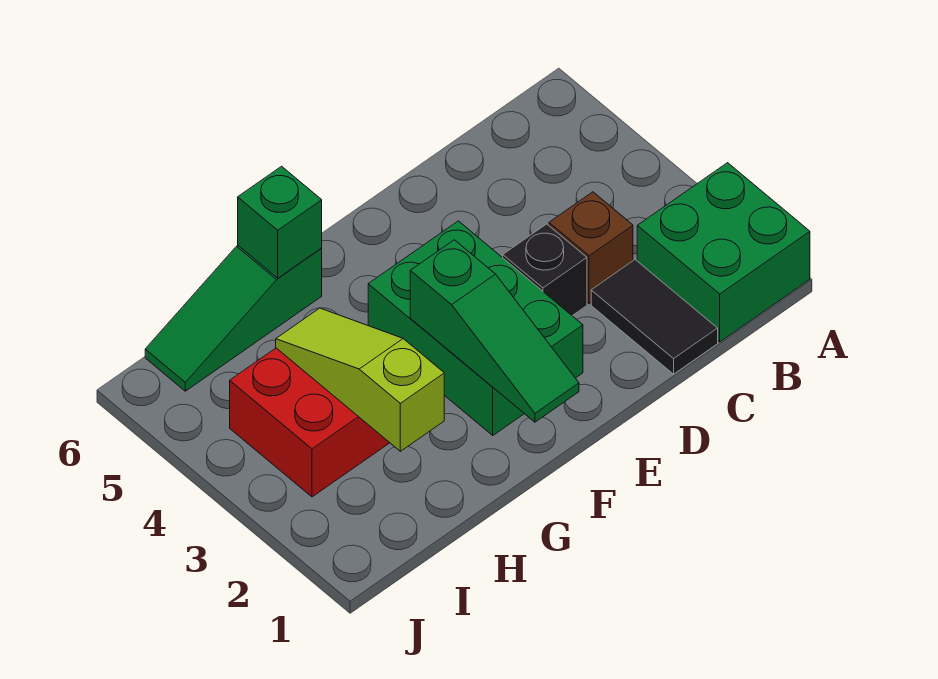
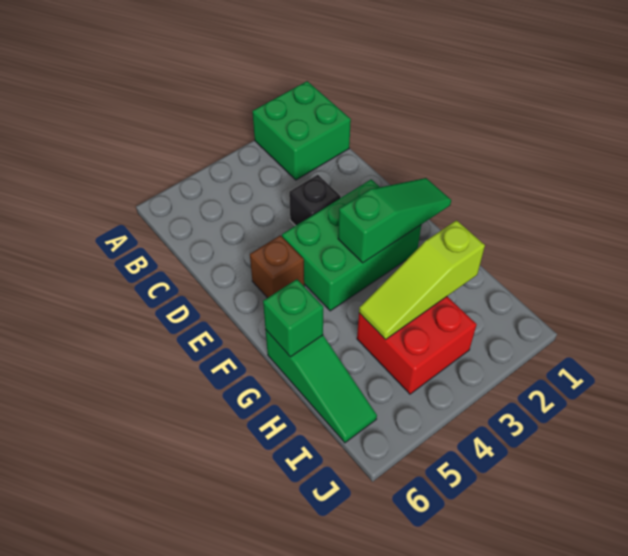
black 1x2 tile [591,260,718,374] -> none
brown 1x1 brick [549,192,633,304] -> brown 1x1 brick moved to [250,235,304,298]

